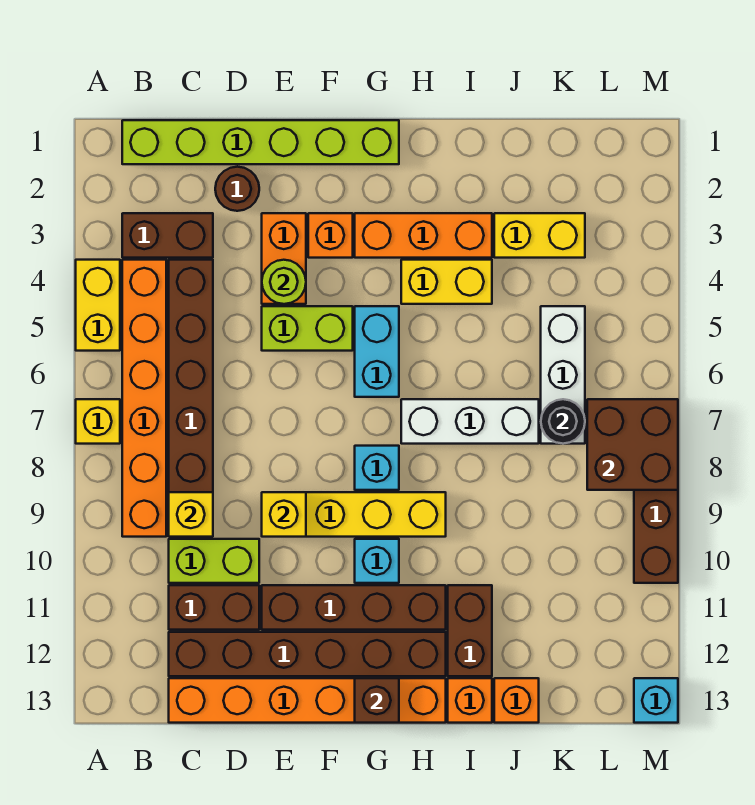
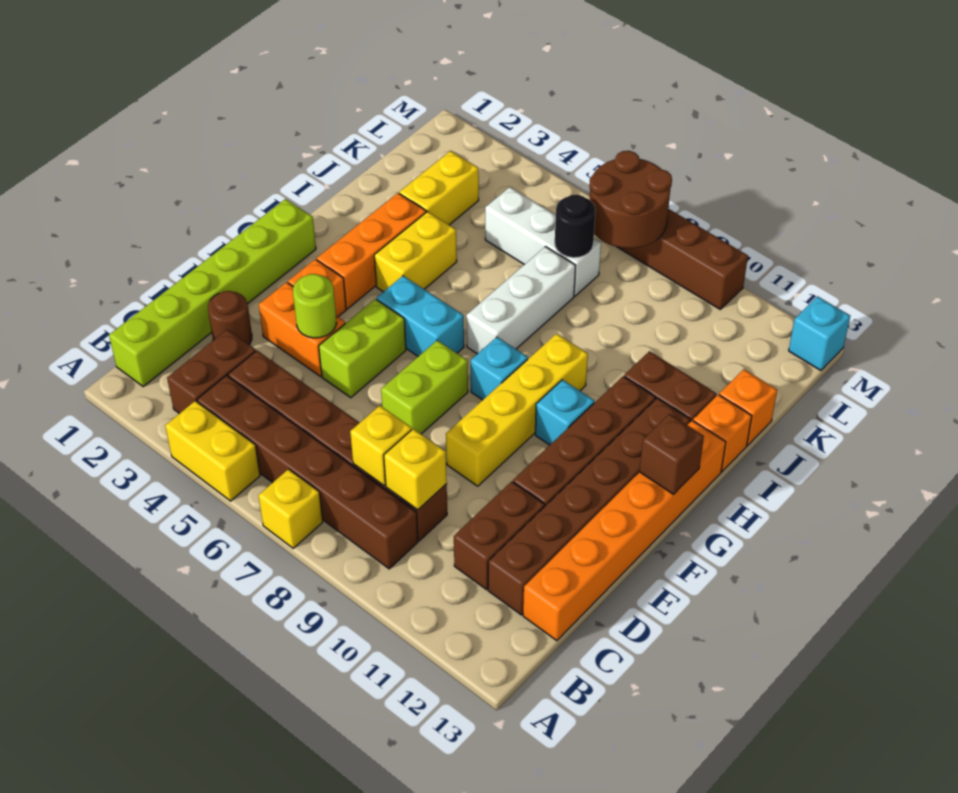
orange 1x6 brick [122,260,166,537] -> brown 1x6 brick [197,375,418,569]
lime 1x2 brick [169,539,259,583] -> lime 1x2 brick moved to [381,340,468,434]
yellow 1x1 brick [262,492,306,537] -> yellow 1x1 brick moved to [350,406,412,486]
brown 2x2 brick [587,399,678,490] -> brown 2x2 round brick [589,151,672,248]

